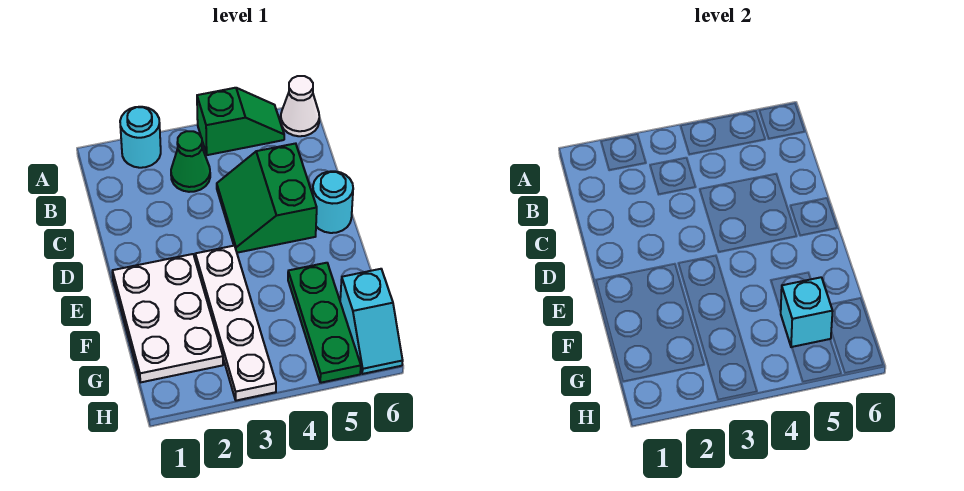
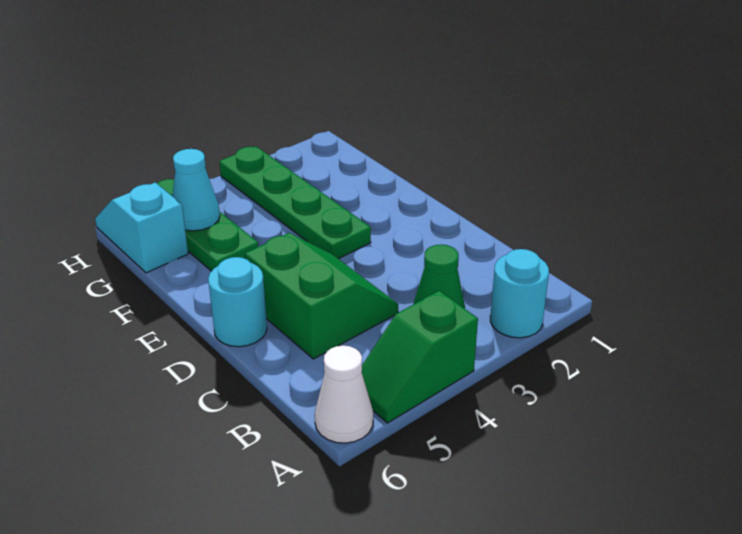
white 2x3 plate [112,254,223,382] -> none
white 1x4 plate [195,246,276,401] -> green 1x4 plate [219,146,371,259]
cyan 1x1 brick [781,277,833,347] -> cyan 1x1 cone [172,149,220,231]

